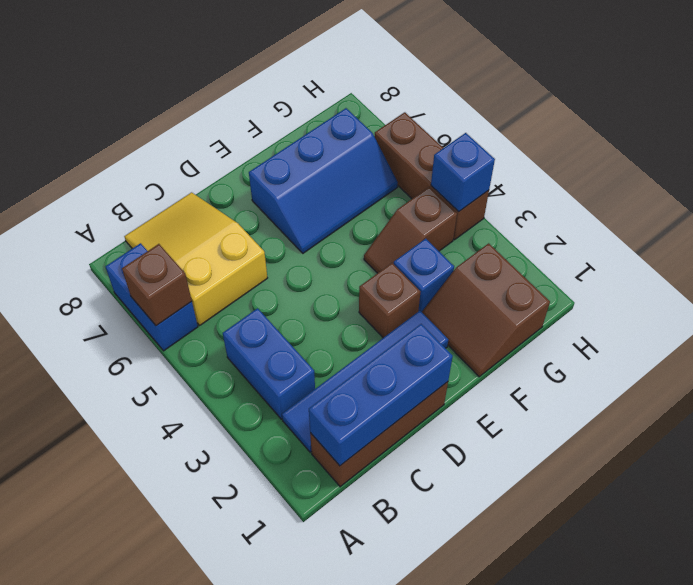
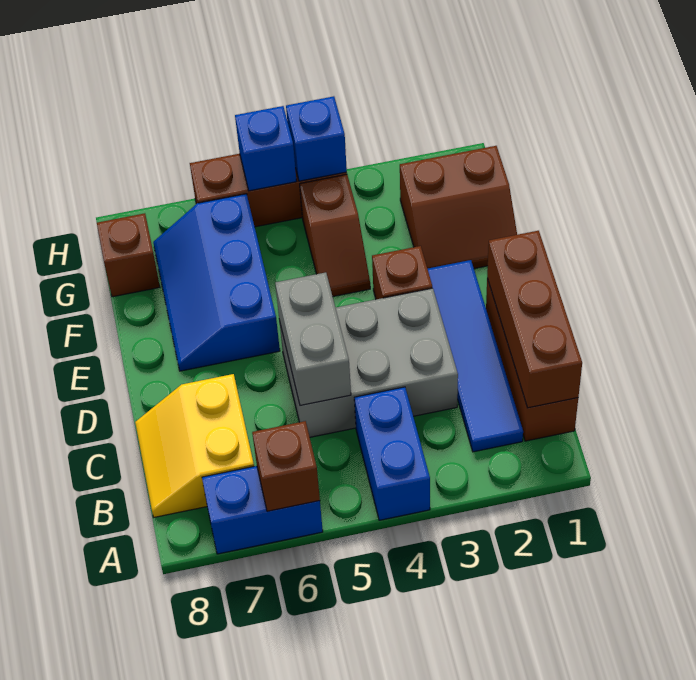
blue 1x3 brick [309,324,453,466] -> brown 1x3 brick [487,231,582,408]
blue 1x2 brick [223,308,315,419] -> blue 1x2 brick turned to [354,387,430,520]
yellow 2x3 slope [124,192,267,325] -> yellow 2x2 slope [135,374,254,517]
none -> grey 2x3 brick [279,288,458,437]
none -> grey 1x2 brick [275,272,351,406]
blue 2x3 slope [249,108,398,253] -> blue 2x3 slope turned to [153,194,280,371]
blue 1x1 brick [394,239,454,312] -> blue 1x1 brick moved to [235,106,296,191]
none -> brown 1x1 brick [97,213,160,297]

